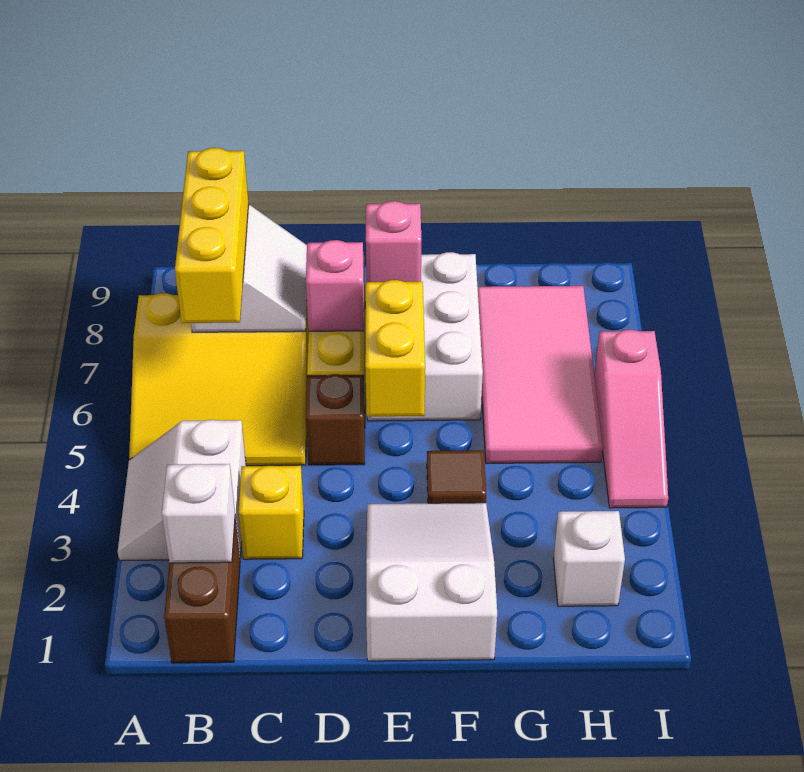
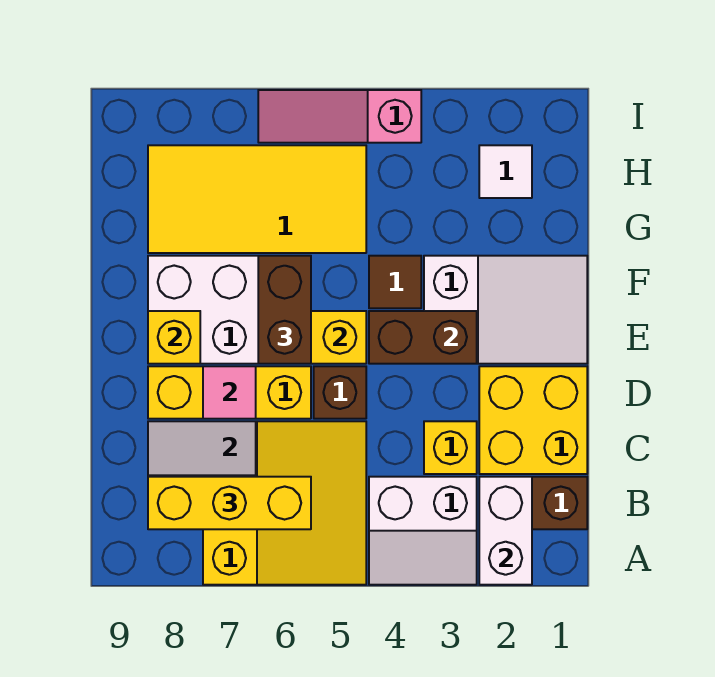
white 1x1 brick [162,464,235,563] -> white 1x2 brick [479,477,532,585]
none -> yellow 2x2 brick [479,366,587,474]
pink 1x1 brick [306,240,364,331] -> pink 1x1 tile [203,366,256,419]
white 2x3 slope [366,503,497,661] -> white 2x3 slope turned to [424,256,587,364]
none -> brown 1x2 brick [369,311,477,364]
none -> brown 1x2 brick [258,256,311,364]
pink 1x1 brick [366,201,421,282] -> yellow 1x1 brick [148,311,200,364]
pink 2x4 tile [478,286,603,463] -> yellow 2x4 tile [148,145,366,253]
white 1x1 brick [554,511,625,606] -> white 1x1 tile [479,145,532,198]
pink 1x3 slope [594,330,668,508] -> pink 1x3 slope turned to [258,90,421,143]

